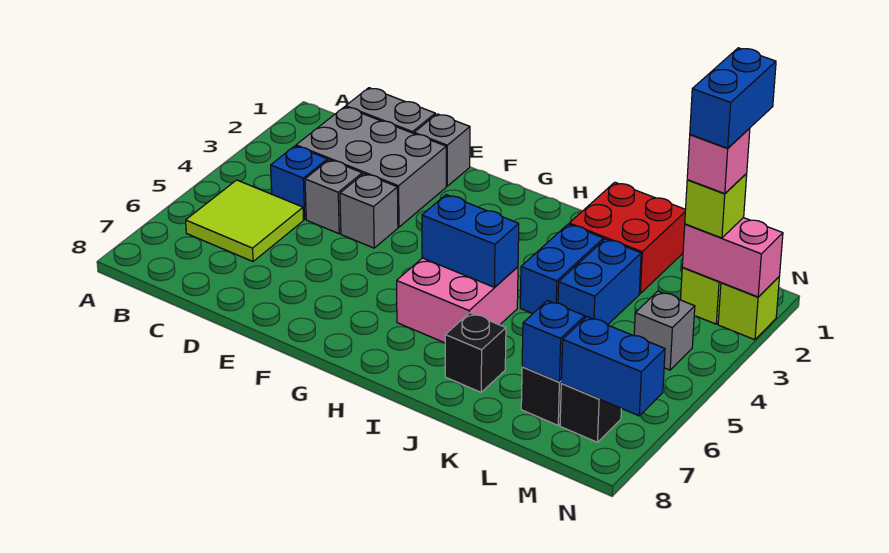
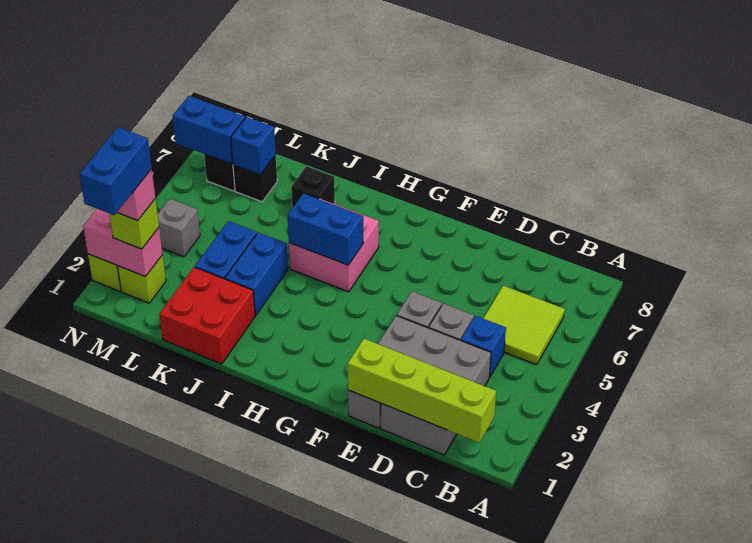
none -> lime 1x4 brick [348,339,496,443]

